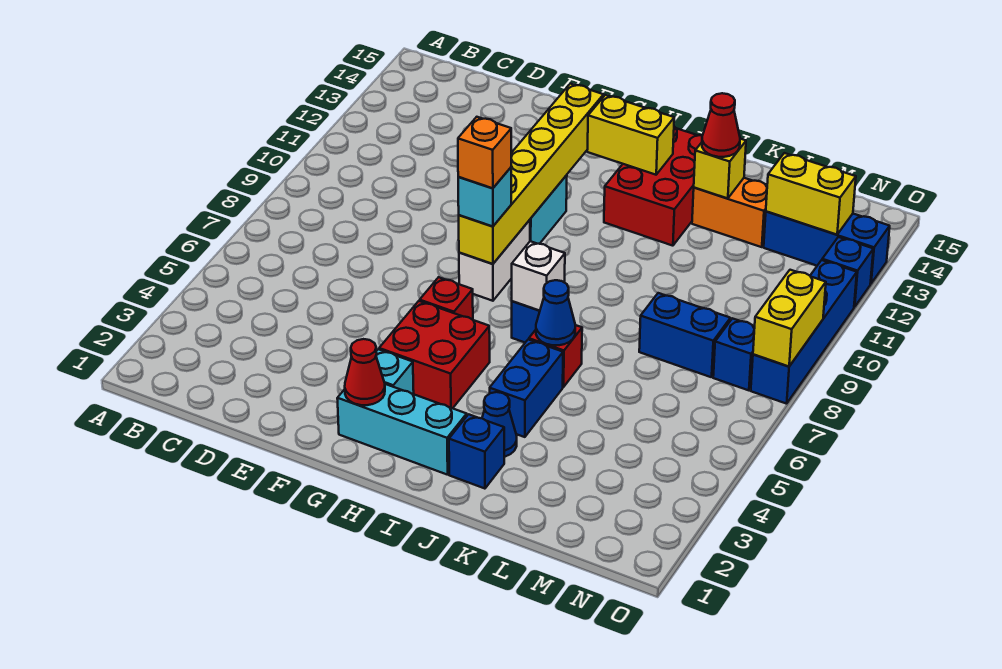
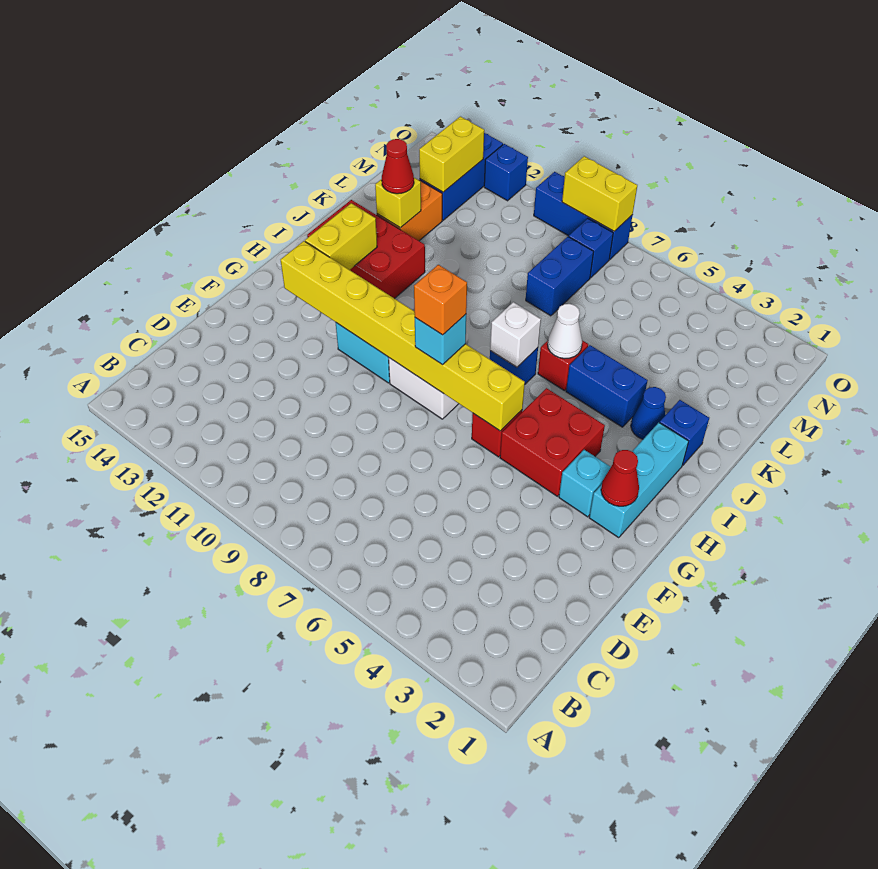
yellow 1x6 brick [459,84,604,264] -> yellow 1x8 brick [281,241,525,431]
blue 1x1 cone [536,280,575,345] -> white 1x1 cone [548,304,582,359]
blue 1x4 brick [751,260,857,404] -> blue 1x3 brick [534,172,632,259]

